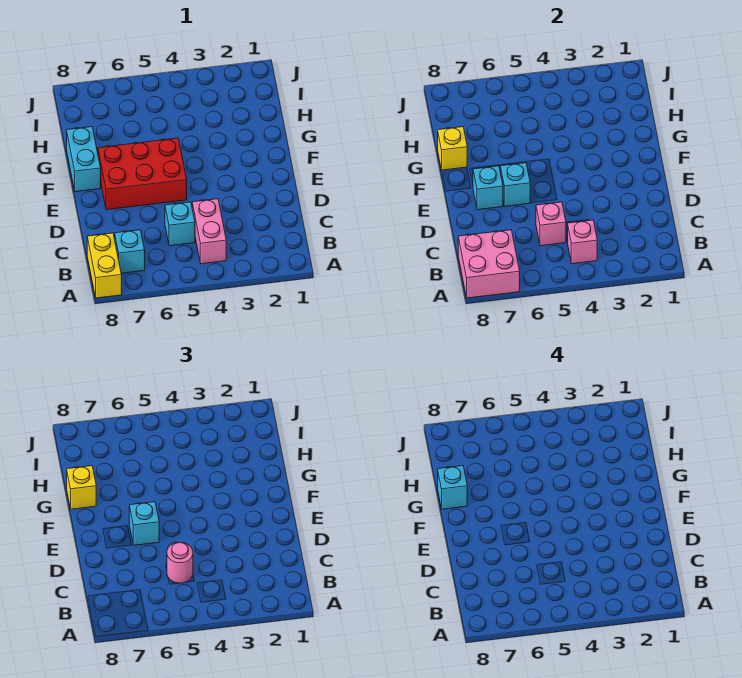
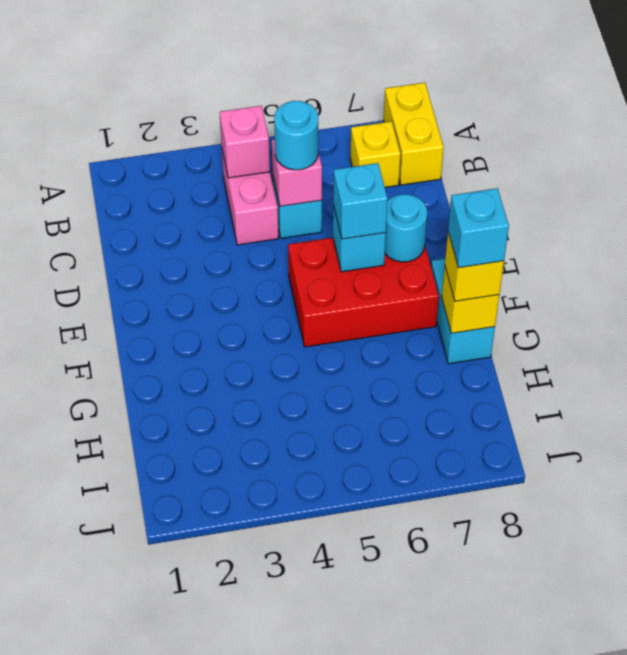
pink 2x2 brick [458,230,520,298] -> none
cyan 1x1 brick [115,230,145,273] -> yellow 1x1 brick [350,121,400,187]
pink 1x1 round brick [167,543,193,583] -> cyan 1x1 round brick [274,101,318,170]
cyan 1x1 brick [473,166,503,210] -> cyan 1x1 round brick [385,194,427,262]

